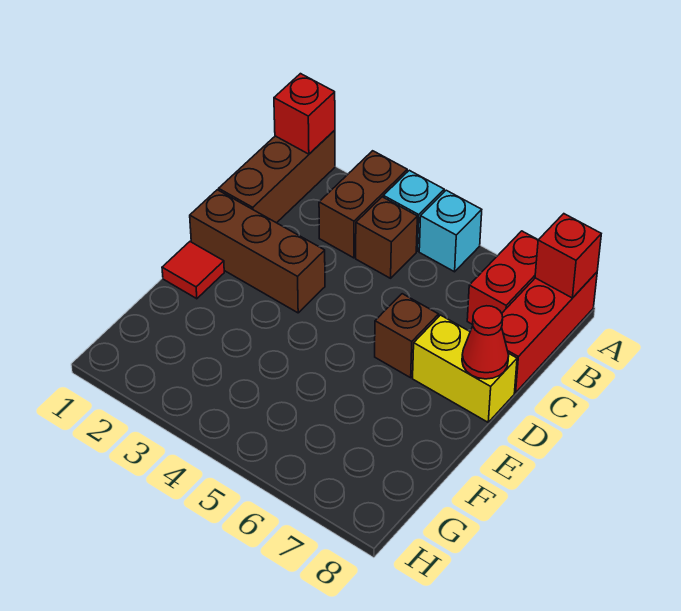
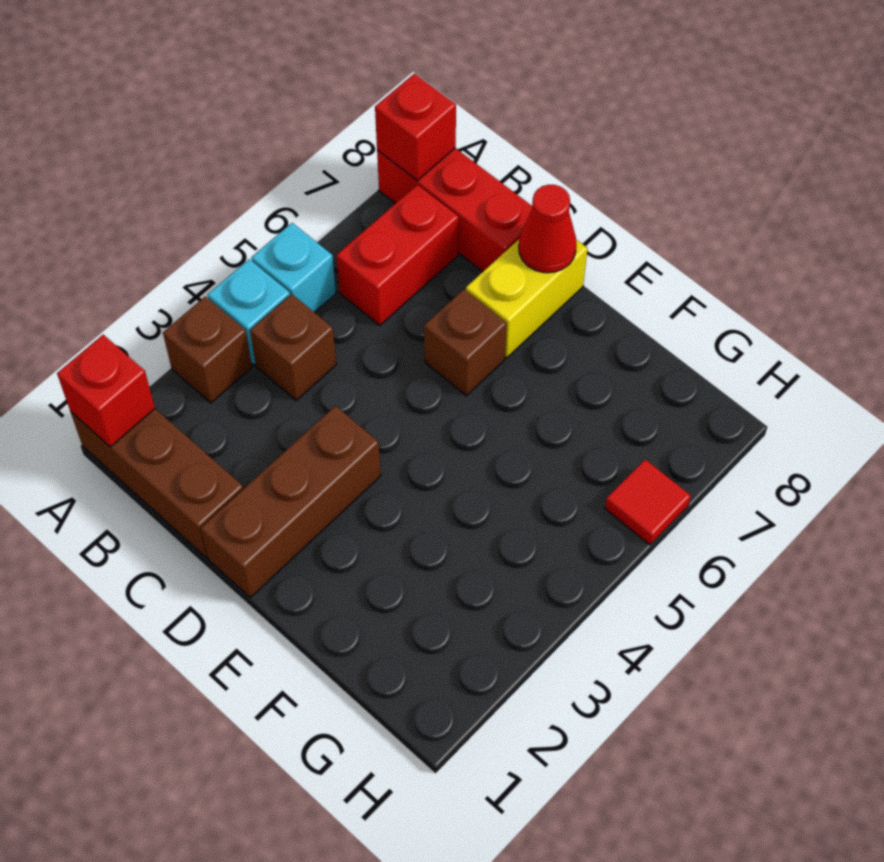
brown 1x2 brick [319,151,407,258] -> brown 1x1 brick [163,296,252,403]
red 1x2 brick [467,231,538,325] -> red 1x2 brick turned to [337,185,459,325]
red 1x1 tile [162,242,224,299] -> red 1x1 tile moved to [605,459,691,545]

